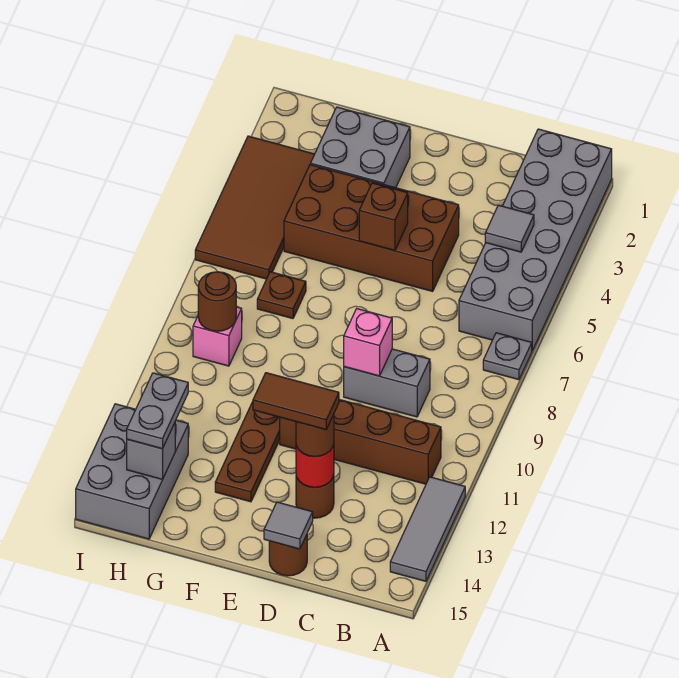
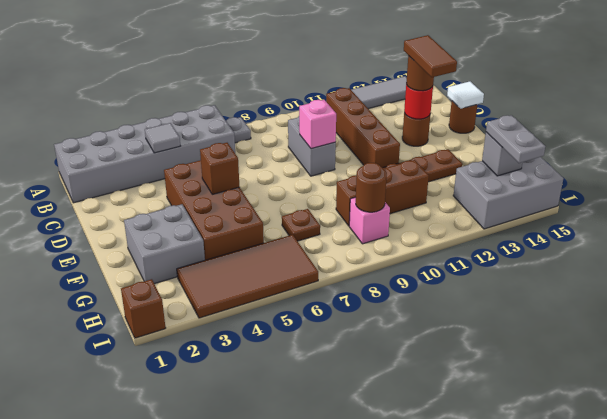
grey 1x1 tile [264,502,313,549] -> white 1x1 tile [447,81,484,109]
none -> brown 1x3 brick [336,160,429,226]
grey 1x2 plate [127,373,188,449] -> grey 1x2 plate turned to [486,115,546,163]
none -> brown 1x1 brick [121,279,166,338]

